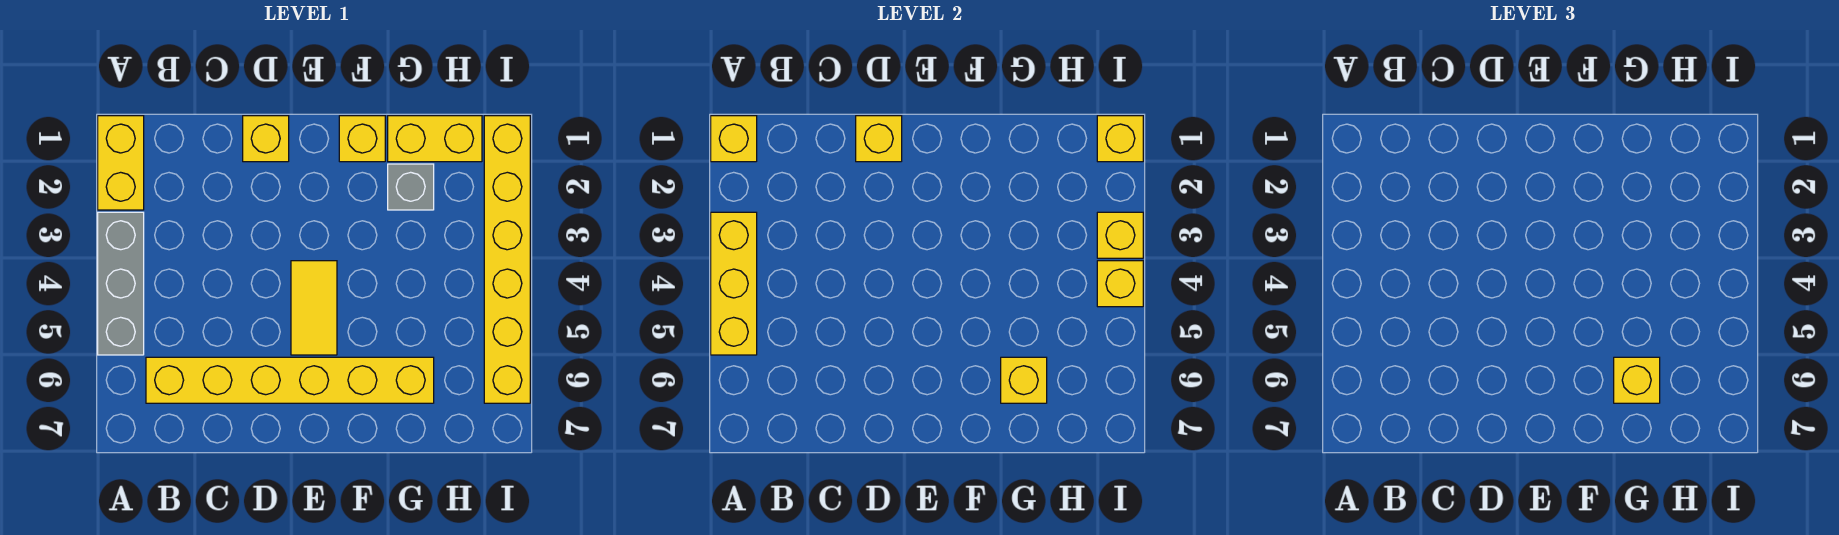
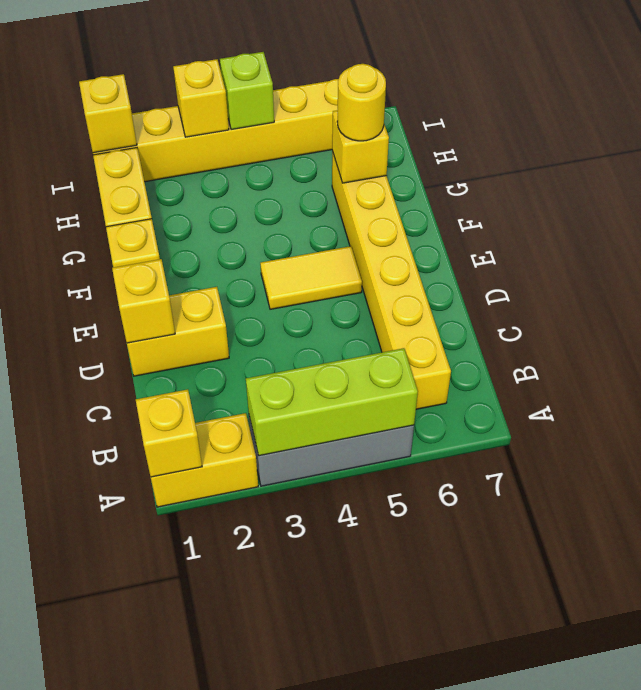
yellow 1x3 brick [711,212,757,355] -> lime 1x3 brick [246,348,418,456]
yellow 1x1 brick [243,116,289,162] -> yellow 1x2 brick [127,287,229,376]
grey 1x1 brick [388,164,434,210] -> none
yellow 1x1 brick [1614,357,1660,403] -> yellow 1x1 round brick [337,64,386,141]
yellow 1x1 brick [1097,261,1143,307] -> lime 1x1 brick [220,52,274,130]

